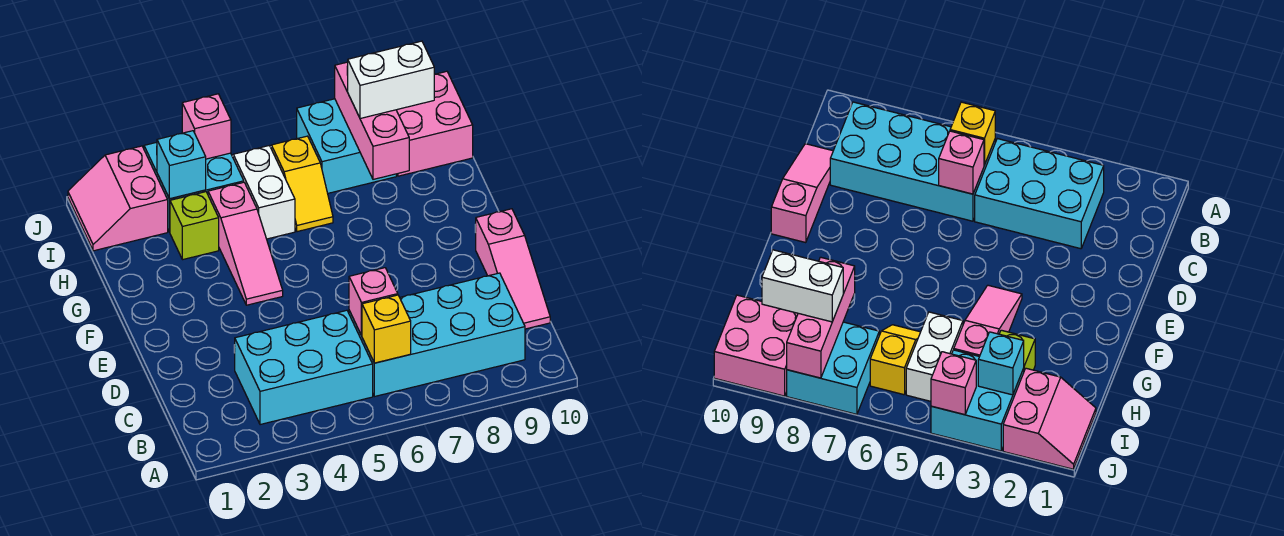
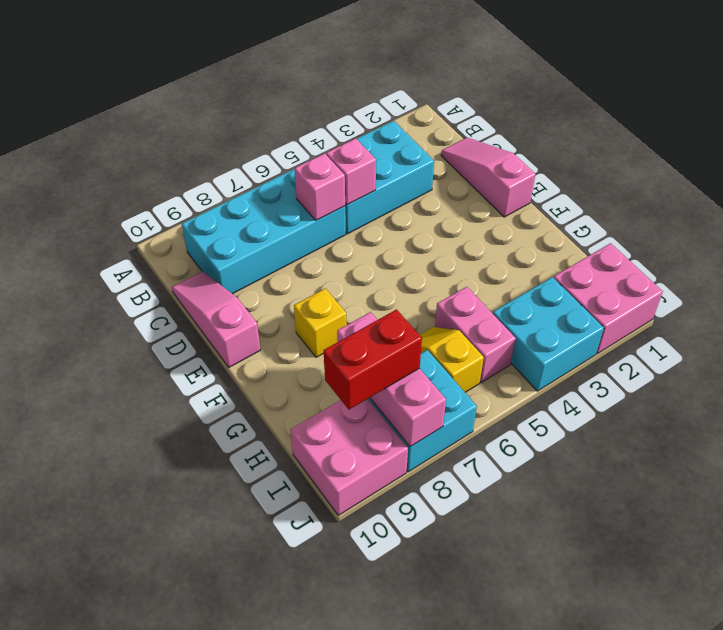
yellow 1x1 brick [362,295,411,363] -> yellow 1x1 brick moved to [294,289,347,357]
pink 1x3 slope [208,182,283,305] -> pink 1x3 slope moved to [441,138,535,217]
lime 1x1 brick [170,192,219,260] -> none
white 1x2 brick [233,146,295,239] -> pink 1x2 brick [435,287,516,383]
pink 2x2 slope [68,146,168,251] -> pink 2x2 brick [554,243,663,354]
cyan 1x1 brick [157,131,206,199] -> none
white 1x2 brick [347,41,434,119] -> red 1x2 brick [324,310,422,409]
pink 1x1 brick [182,94,231,159] -> pink 1x1 brick moved to [326,138,376,205]

